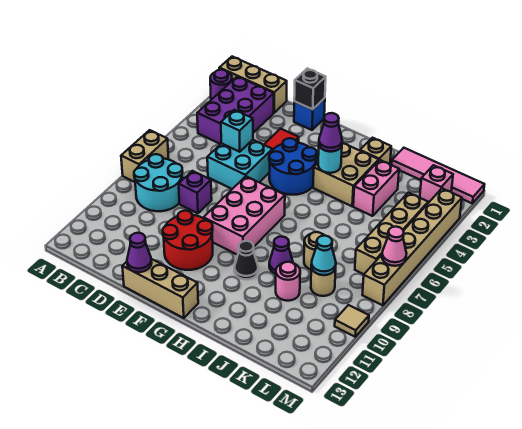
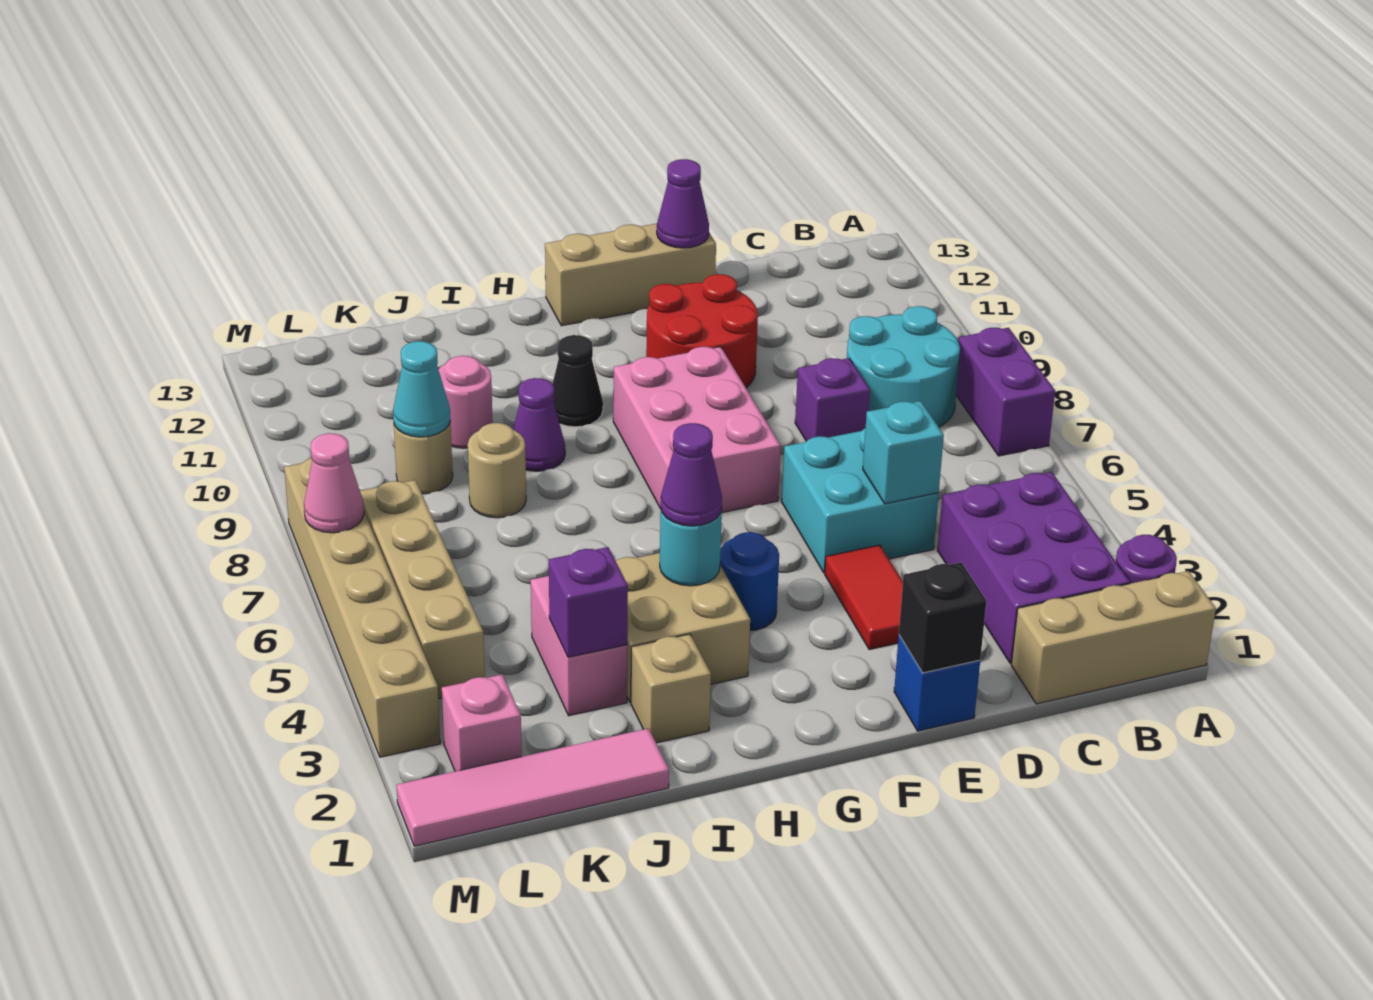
tan 1x2 brick [121,130,169,182] -> purple 1x2 brick [956,328,1055,456]
blue 2x2 round brick [269,138,317,195] -> blue 1x1 round brick [720,532,779,631]
none -> purple 1x1 brick [549,547,628,657]
tan 1x1 tile [335,305,369,337] -> none

